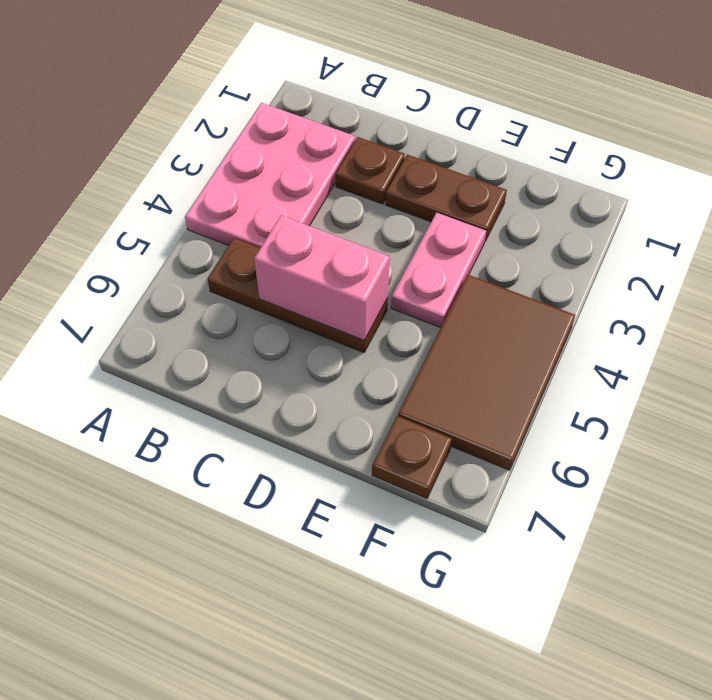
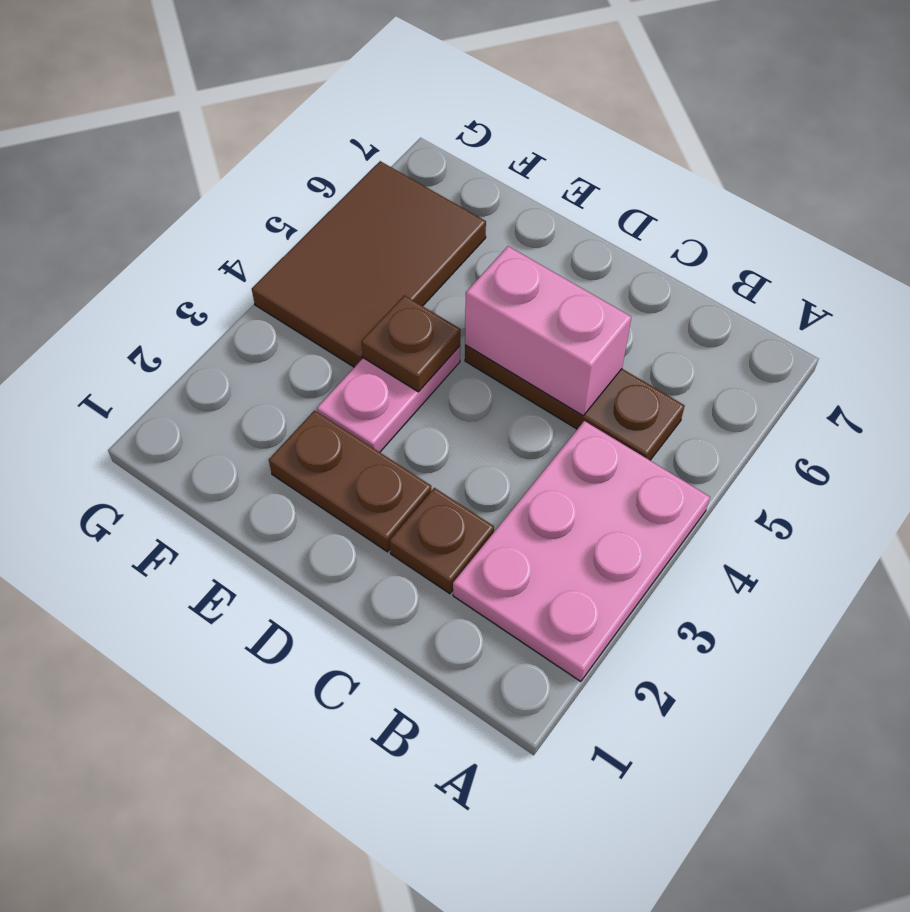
brown 1x1 plate [372,416,452,499] -> brown 1x1 plate moved to [361,295,460,392]

